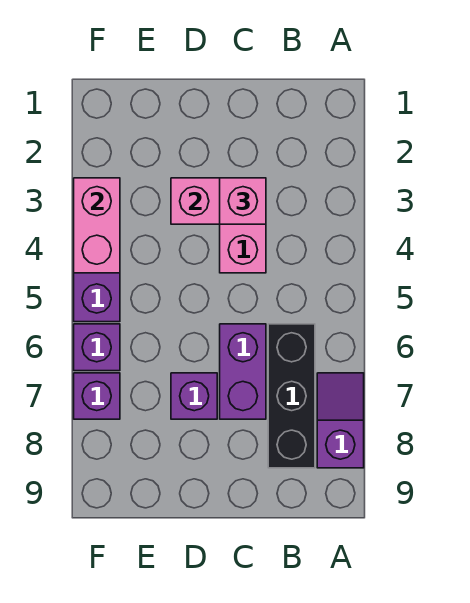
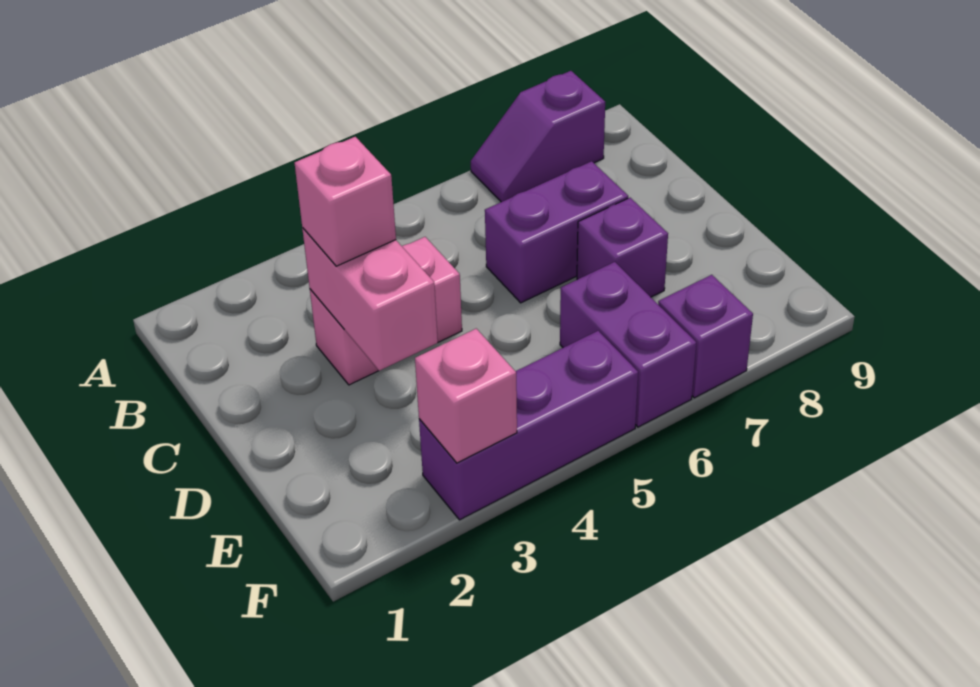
black 1x3 brick [268,324,315,468] -> none
pink 1x2 brick [74,178,120,273] -> pink 1x1 brick [415,329,517,463]
purple 1x1 brick [74,324,120,371] -> purple 1x2 brick [560,262,696,427]

